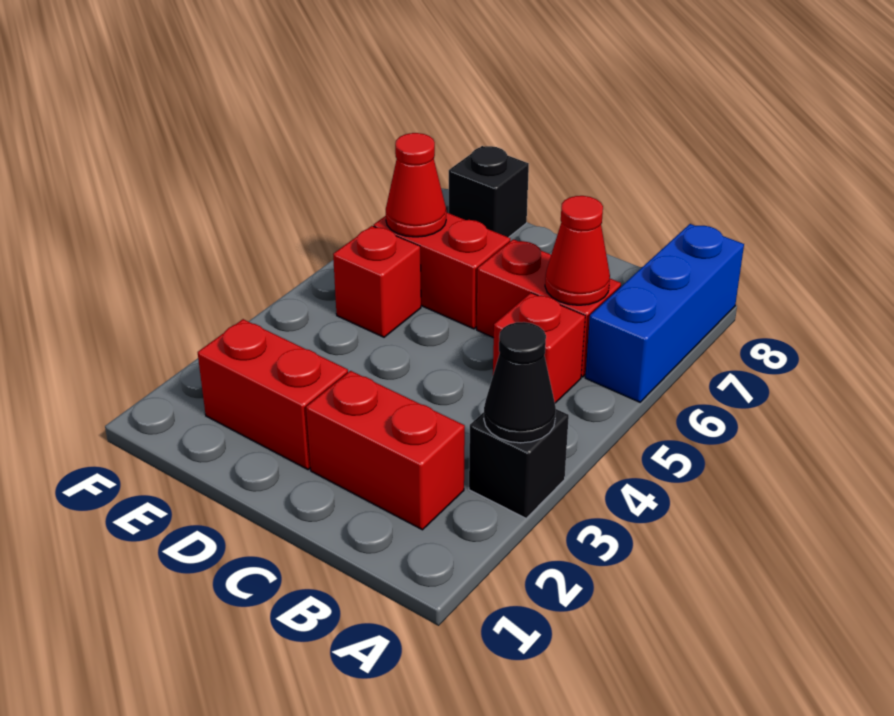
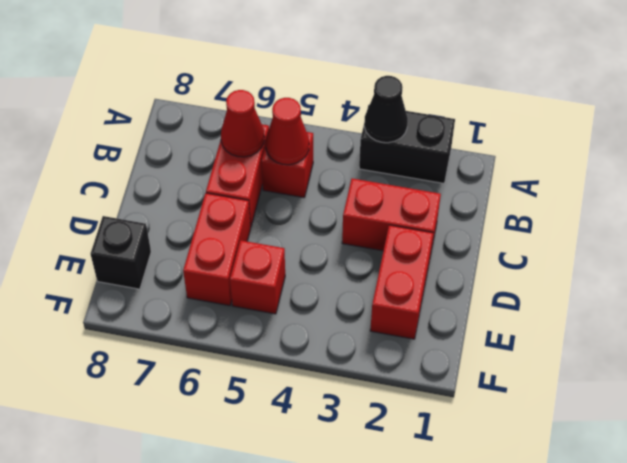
black 1x1 brick [469,409,569,518] -> black 1x2 brick [359,105,455,183]
blue 1x3 brick [585,224,744,402] -> none
red 1x2 brick [306,371,465,530] -> red 1x2 brick turned to [342,179,441,252]
red 1x1 cone [386,133,446,237] -> red 1x1 cone moved to [266,98,309,165]

